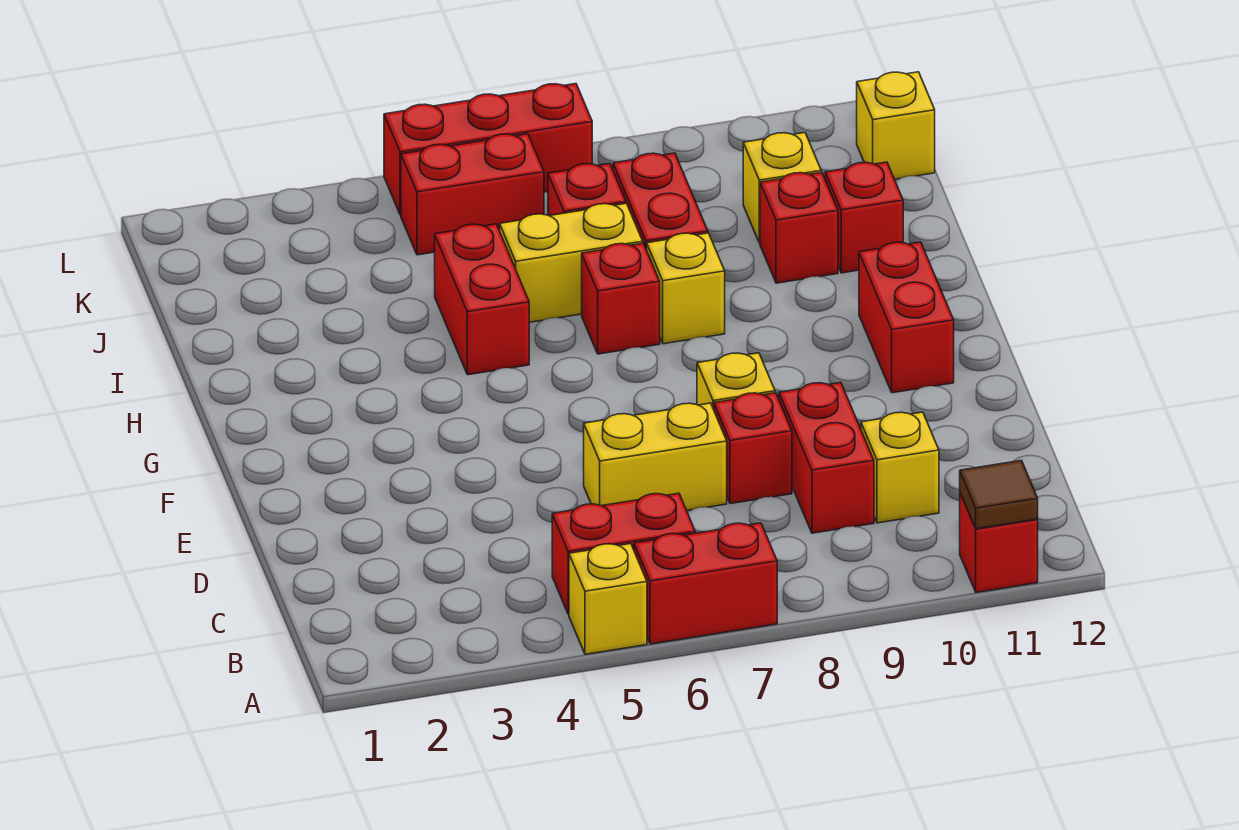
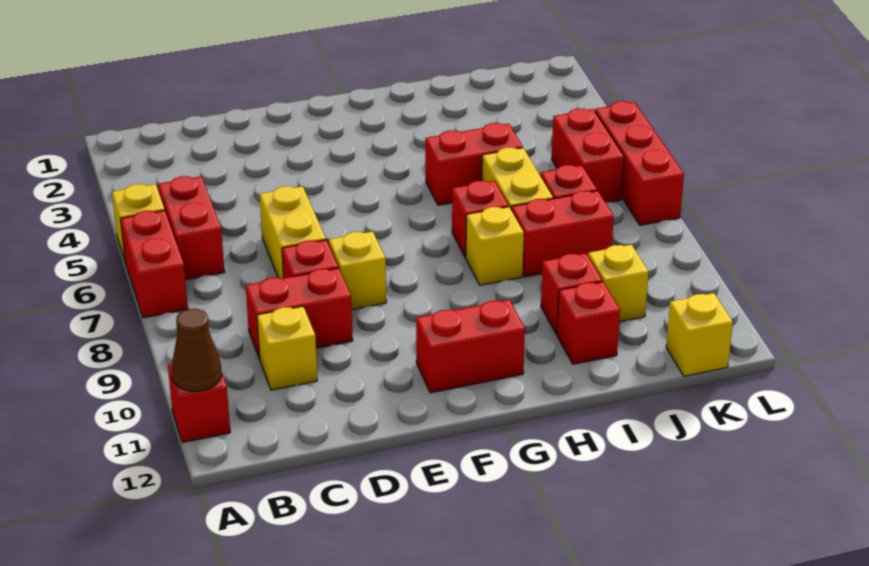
brown 1x1 tile [960,461,1038,529] -> brown 1x1 cone [172,309,222,392]

